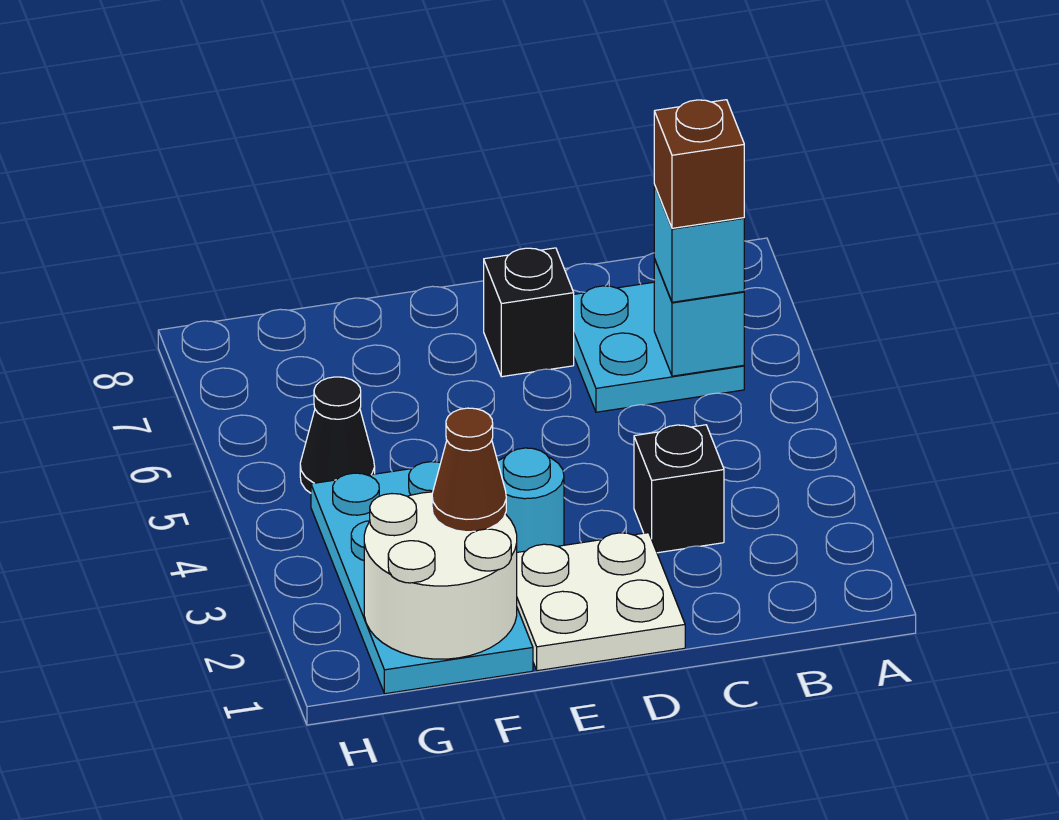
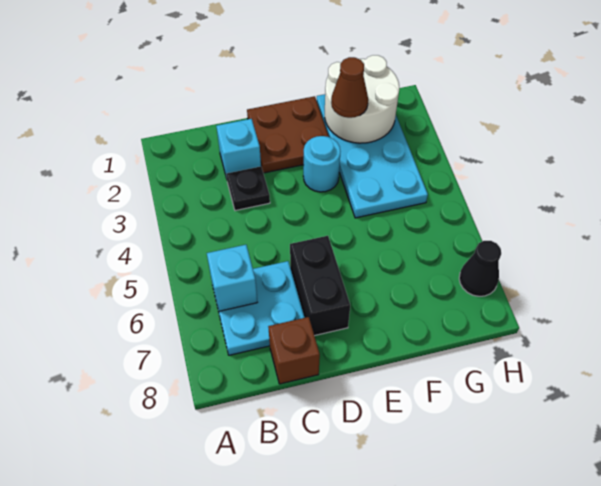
cyan 1x1 brick [654,185,744,302] -> cyan 1x1 brick moved to [216,119,261,178]
brown 1x1 brick [654,100,744,228] -> brown 1x1 brick moved to [268,317,320,384]
black 1x1 brick [634,425,724,553] -> black 1x1 plate [226,166,270,211]
white 2x2 plate [517,533,685,671] -> brown 2x2 plate [247,96,329,173]
black 1x1 brick [484,248,574,377] -> black 1x2 brick [290,236,350,336]
black 1x1 cone [300,377,375,493] -> black 1x1 cone moved to [459,241,501,296]

